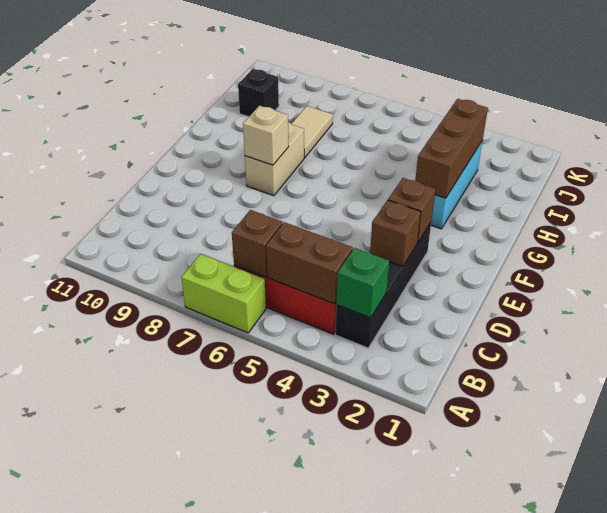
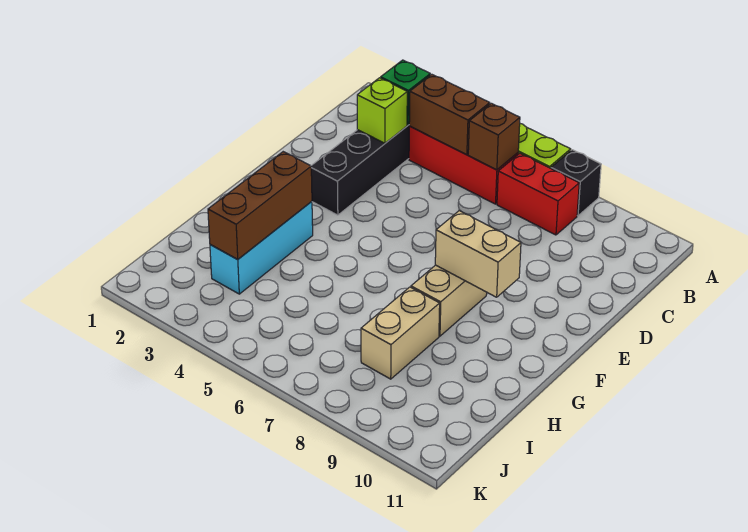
none -> red 1x2 brick [497,153,579,235]
none -> lime 1x1 brick [357,78,407,143]
brown 1x1 brick [370,200,421,266] -> none
brown 1x1 brick [388,178,436,243] -> none
tan 1x1 brick [243,106,289,165] -> tan 1x2 brick [435,211,521,297]
tan 1x2 tile [292,106,333,158] -> tan 1x2 brick [361,287,440,379]
black 1x1 brick [238,69,279,117] -> black 1x1 brick moved to [551,150,601,216]

